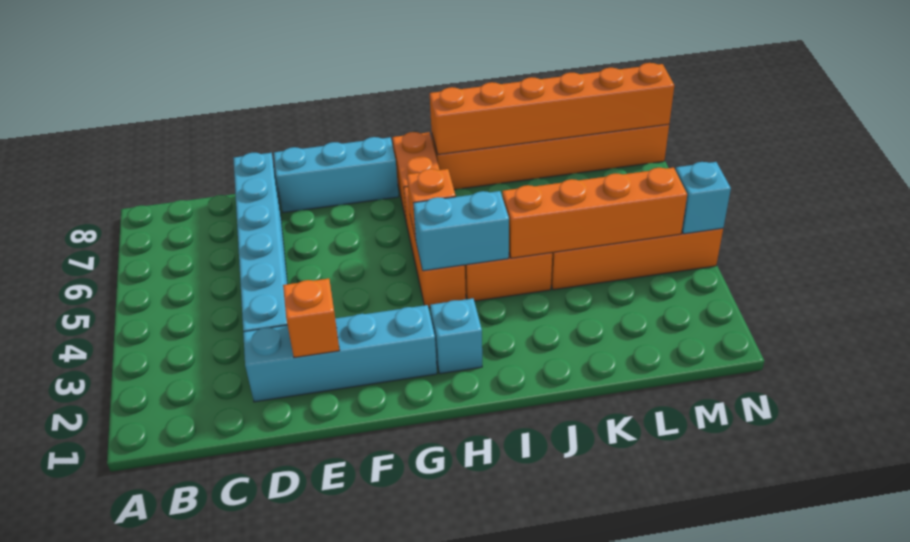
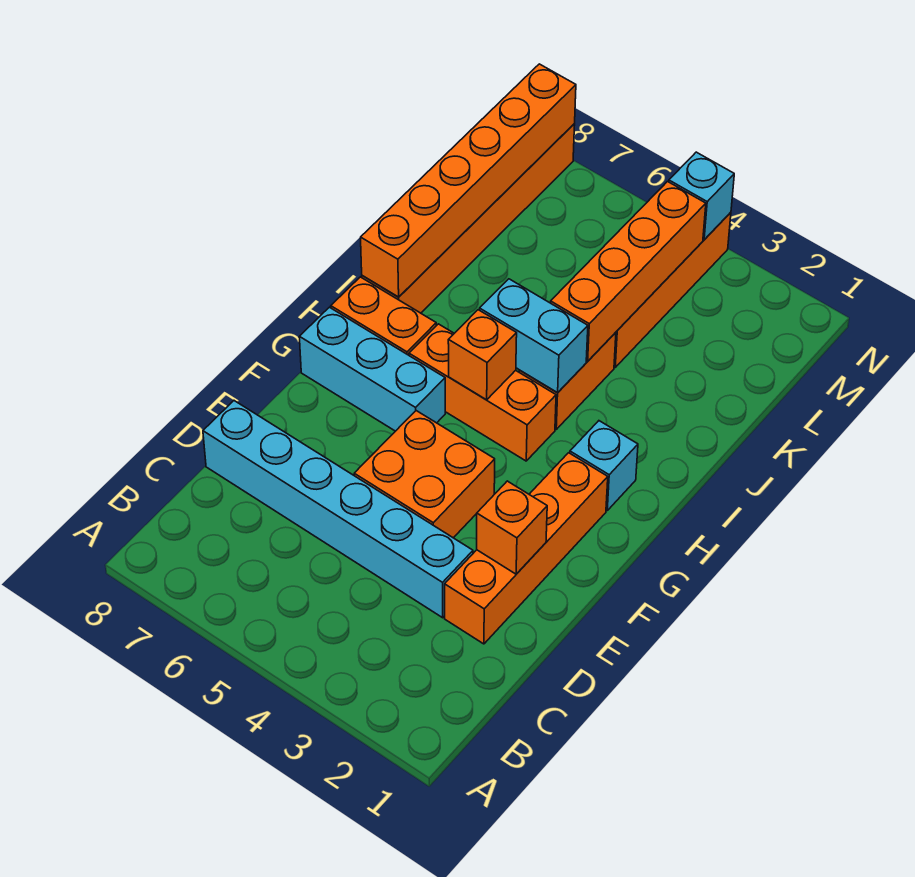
cyan 1x4 brick [243,305,437,402] -> orange 1x4 brick [445,453,608,644]
none -> orange 2x2 brick [354,411,495,538]
cyan 1x3 brick [274,137,399,213] -> cyan 1x3 brick turned to [299,307,445,431]
cyan 1x2 brick [413,191,509,271] -> cyan 1x2 brick turned to [480,279,588,393]

